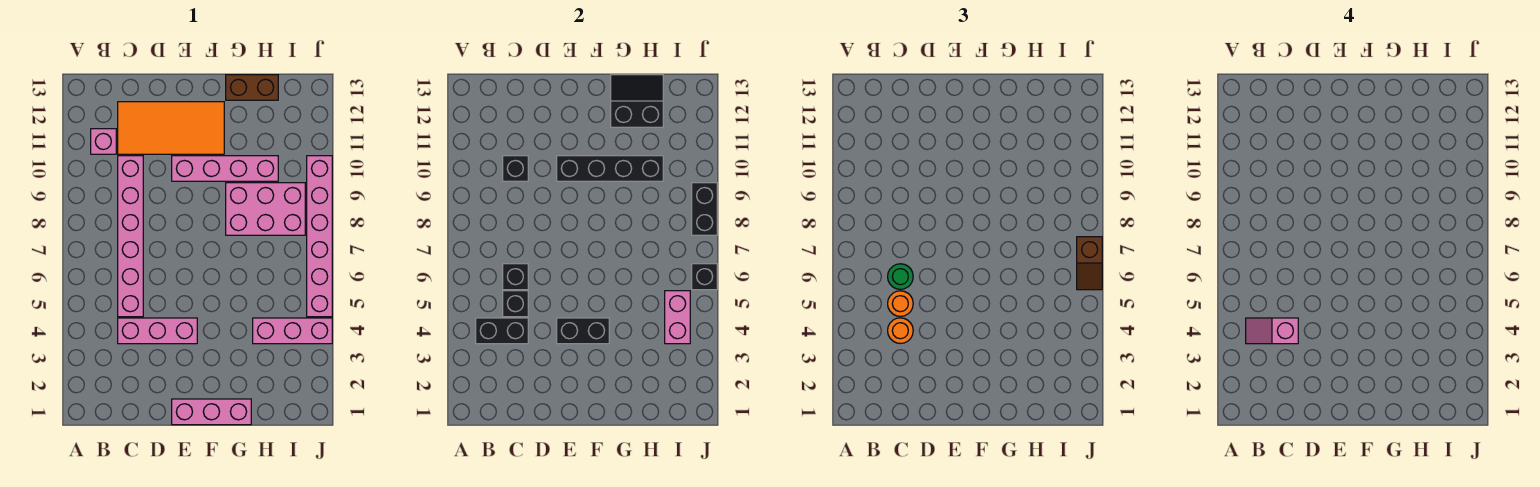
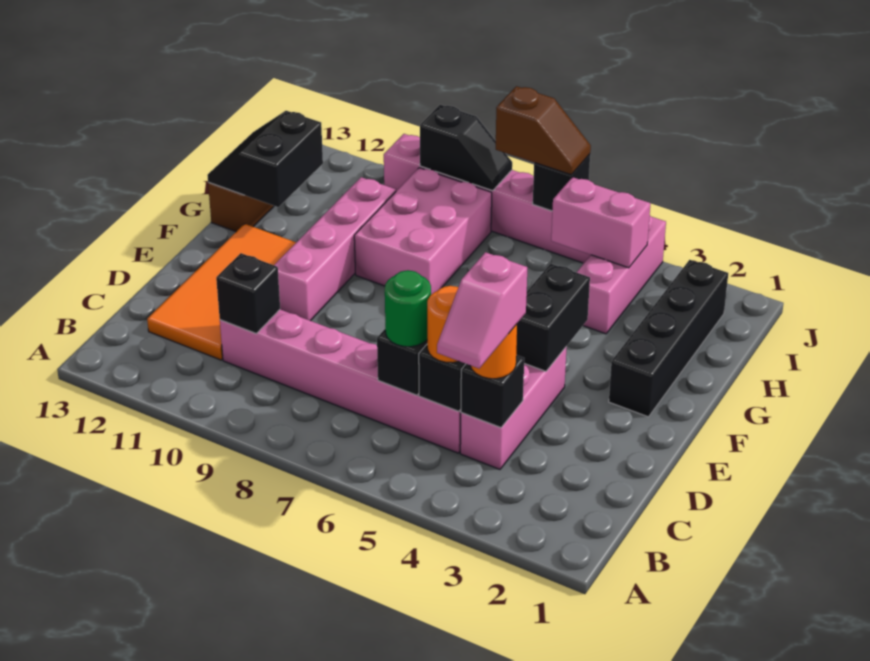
black 1x2 brick [476,318,528,344] -> black 1x1 brick [461,355,524,428]
pink 1x1 brick [91,129,116,154] -> none
pink 1x3 brick [172,399,251,425] -> none
black 1x4 brick [557,156,663,181] -> black 1x4 brick moved to [609,260,728,417]
black 1x2 brick [692,183,717,235] -> black 1x2 slope [420,105,512,191]

